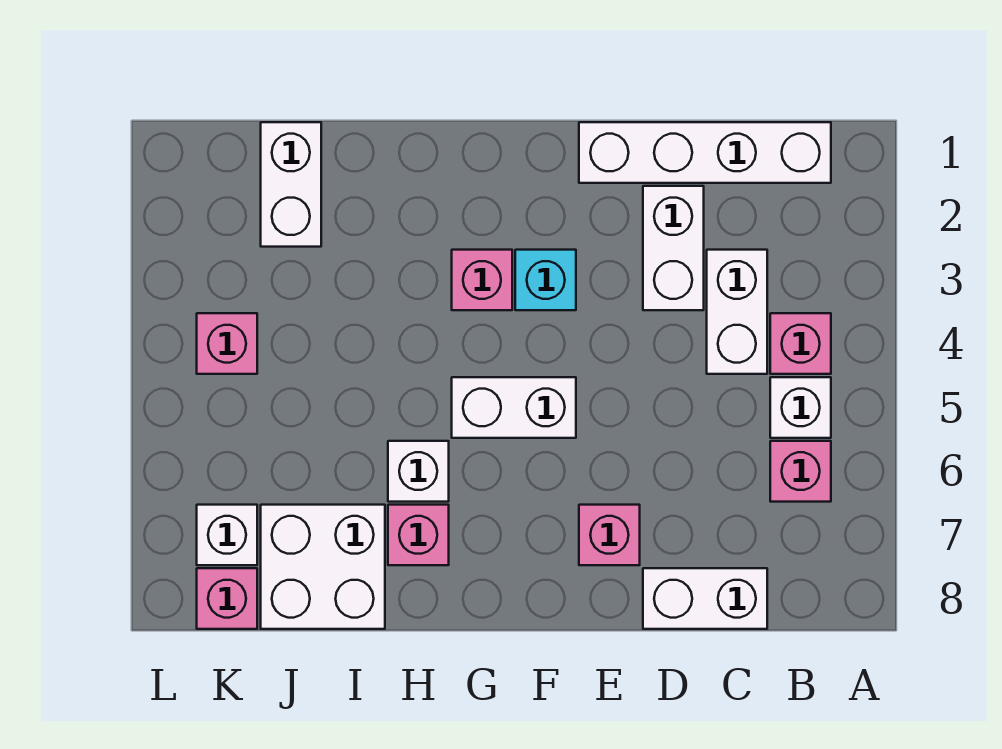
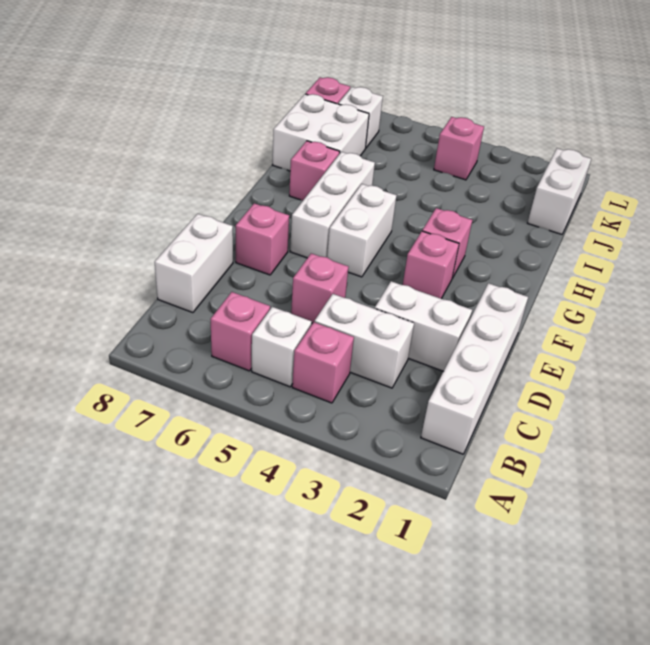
none -> pink 1x1 brick [291,253,348,323]
cyan 1x1 brick [515,250,576,310] -> pink 1x1 brick [403,231,459,299]
white 1x1 brick [388,441,449,502] -> white 1x3 brick [290,152,375,258]
white 1x2 brick [261,122,321,247] -> white 1x2 brick turned to [528,148,591,234]

